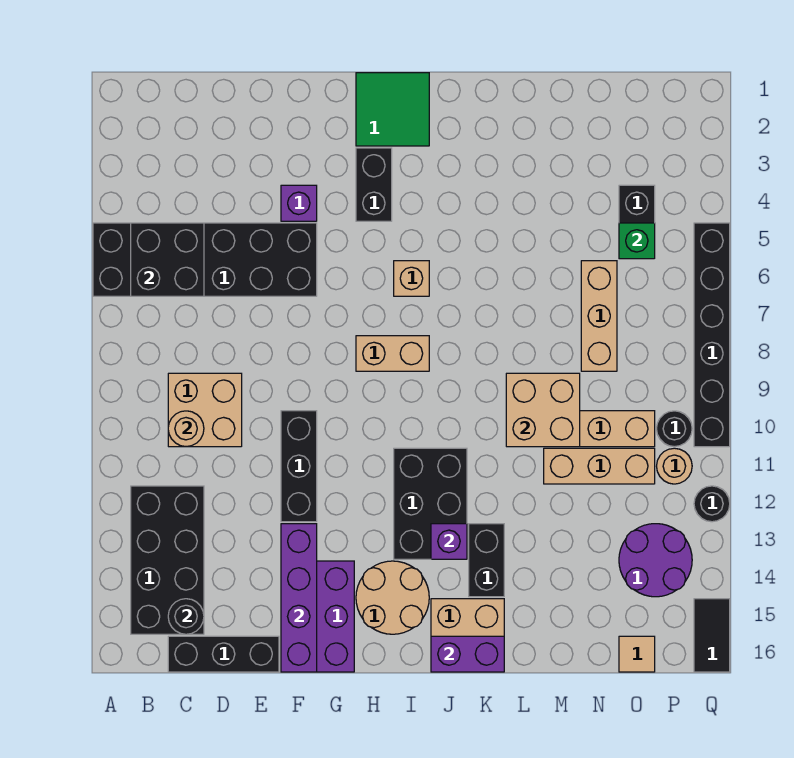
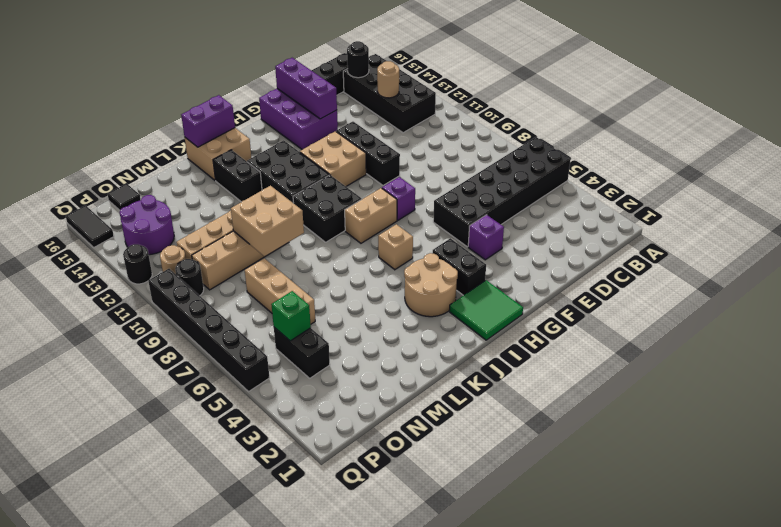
black 2x2 brick [131,223,204,296] -> black 2x2 brick moved to [293,175,362,242]
tan 2x2 brick [168,373,242,447] -> tan 2x2 brick moved to [300,131,366,186]
tan 1x1 round brick [168,411,204,447] -> tan 1x1 round brick moved to [377,61,399,98]
purple 1x4 brick [281,524,317,672] -> purple 1x3 brick [275,58,337,119]
tan 2x2 round brick [356,561,429,634] -> tan 2x2 round brick moved to [404,253,458,317]
purple 1x1 brick [431,524,467,559] -> purple 1x1 brick moved to [382,177,415,220]
tan 1x1 tile [619,636,655,672] -> black 1x1 tile [108,184,141,210]

